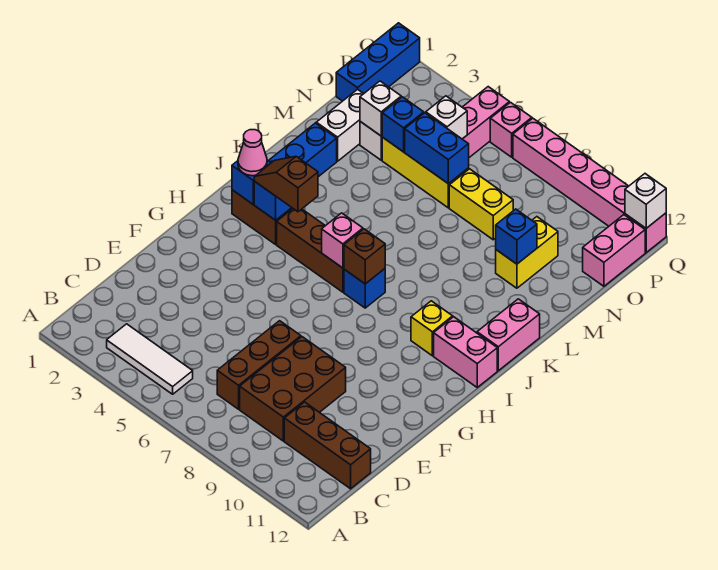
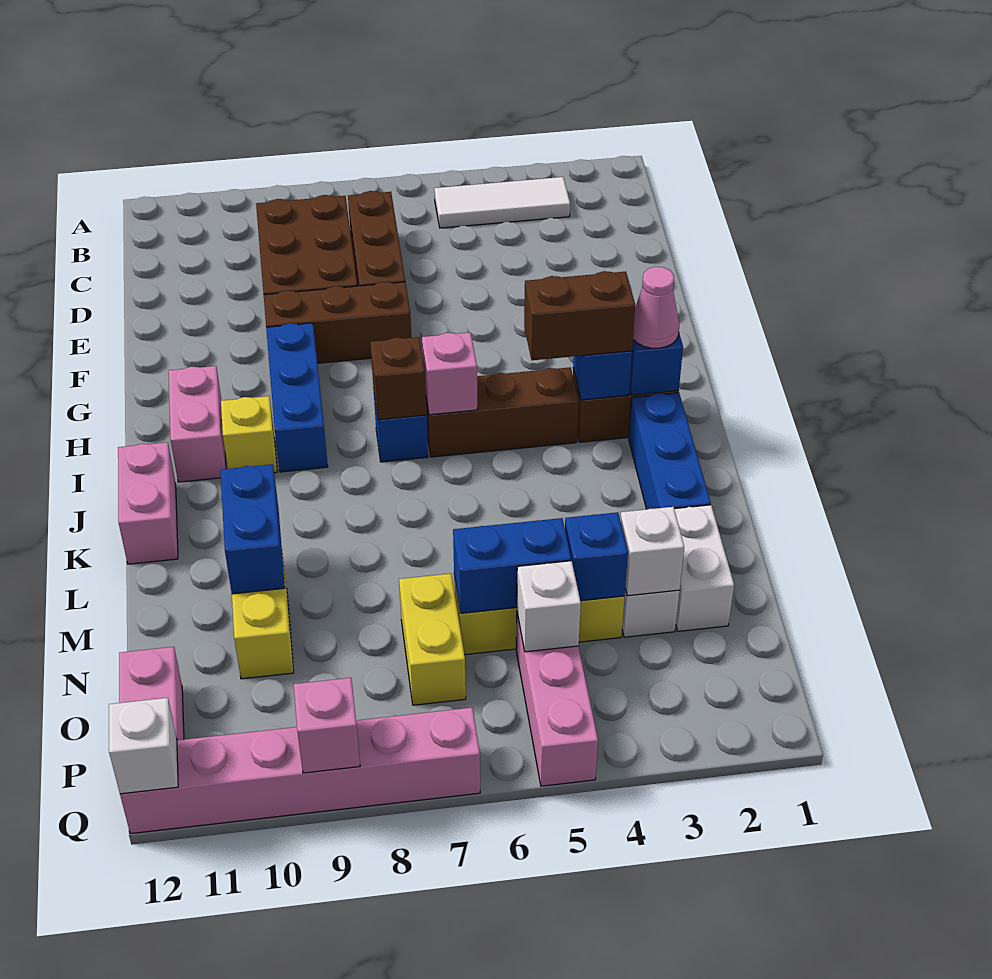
brown 1x3 brick [284,402,371,489] -> brown 1x3 brick moved to [264,282,411,363]
brown 1x2 slope [254,157,318,212] -> brown 1x2 brick [524,271,635,360]
pink 1x2 brick [434,317,497,387] -> pink 1x2 brick turned to [168,366,226,482]
blue 1x1 brick [496,209,537,264] -> blue 1x2 brick [220,464,285,594]
yellow 1x2 brick [449,169,513,240] -> yellow 1x2 brick turned to [399,574,466,705]
blue 1x3 brick [336,23,420,101] -> blue 1x3 brick moved to [266,323,328,472]
pink 1x1 brick [490,102,532,157] -> pink 1x1 brick moved to [294,678,360,773]

